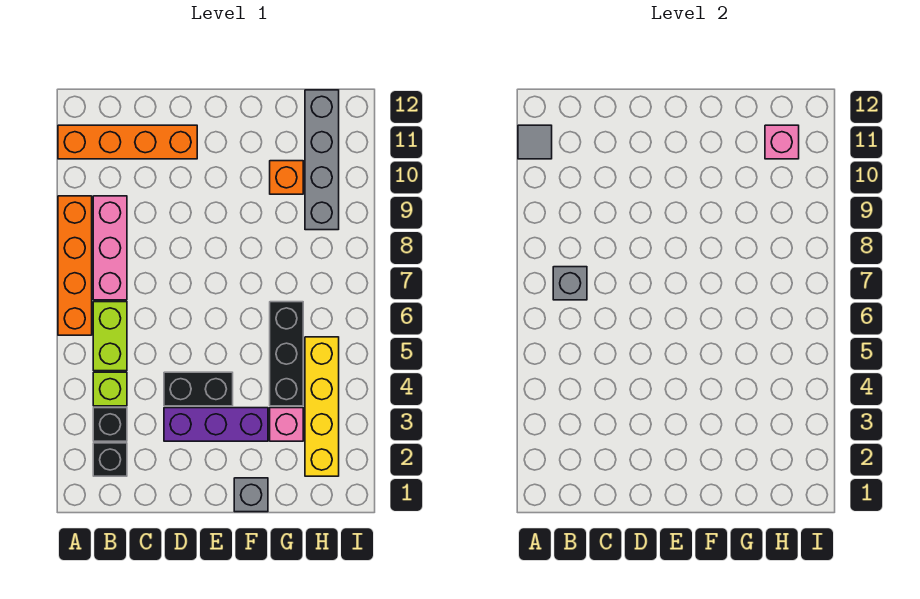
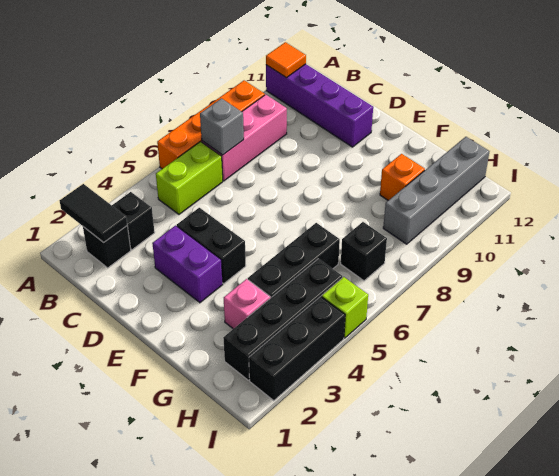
none -> black 1x2 tile [60,184,127,242]
orange 1x4 brick [58,125,197,159] -> purple 1x4 brick [266,64,373,147]
grey 1x1 tile [518,125,552,159] -> orange 1x1 tile [266,42,306,78]
lime 1x1 brick [93,372,127,406] -> lime 1x1 brick moved to [322,277,368,338]
purple 1x3 brick [164,408,268,441] -> purple 1x2 brick [152,226,223,303]
grey 1x1 brick [234,478,268,512] -> none
yellow 1x4 brick [305,337,339,476] -> black 1x4 brick [223,259,342,380]
none -> black 1x1 brick [341,222,387,281]
pink 1x1 brick [765,125,799,159] -> none
none -> black 1x3 brick [249,297,345,401]

